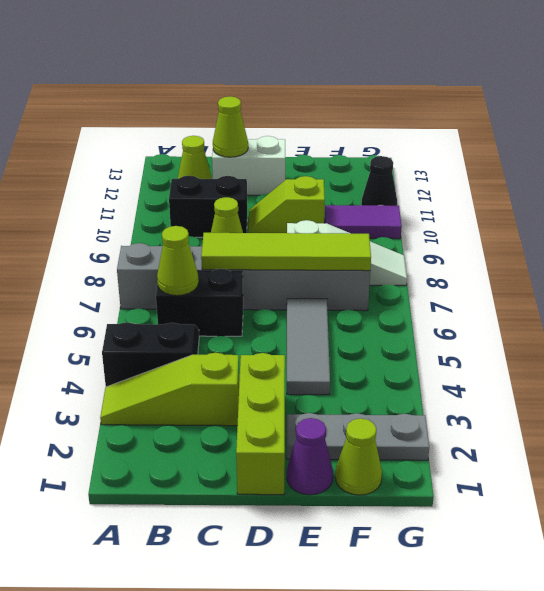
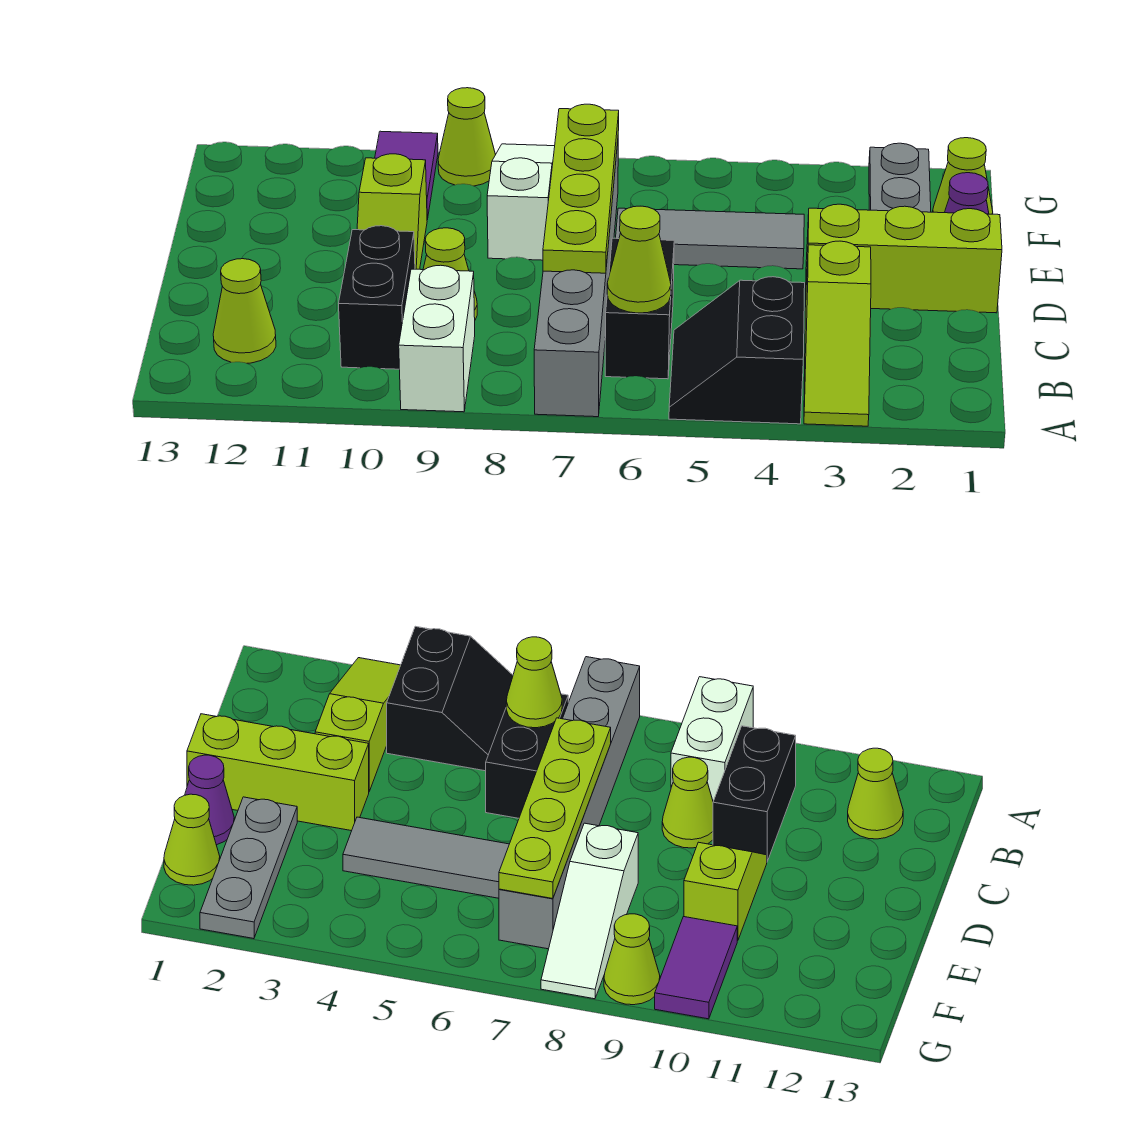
lime 1x4 tile [201,233,371,271] -> lime 1x4 plate [543,104,619,273]
white 1x2 brick [212,136,285,195] -> white 1x2 brick moved to [399,265,475,412]
lime 1x1 cone [213,96,248,157] -> lime 1x1 cone moved to [438,88,496,186]
black 1x1 cone [361,156,397,206] -> none

